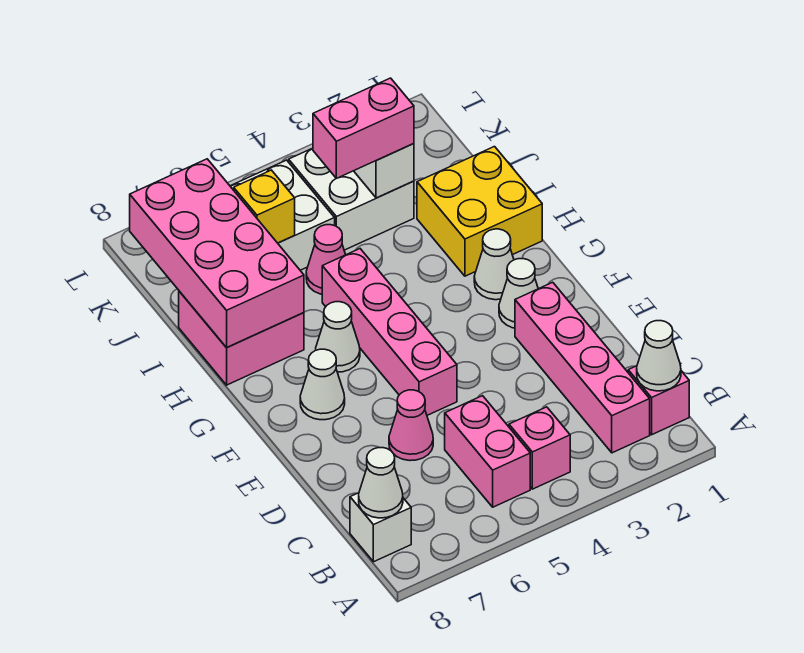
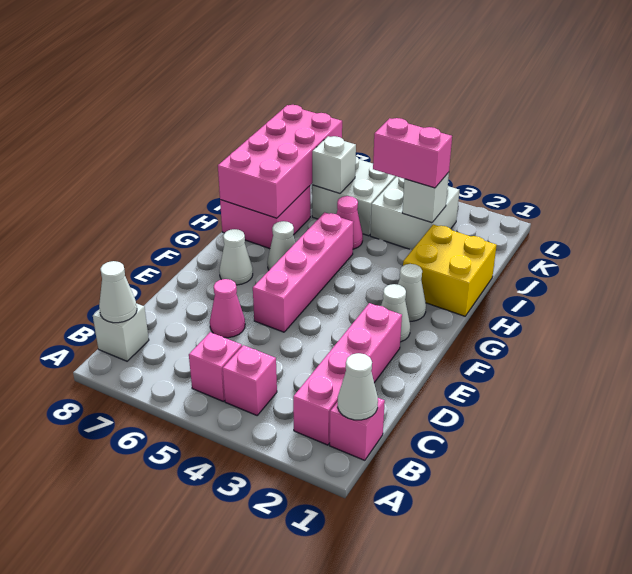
pink 1x2 brick [445,396,530,507] -> pink 1x1 brick [189,332,242,401]
yellow 1x1 brick [234,170,295,243] -> white 1x1 brick [312,136,356,194]

